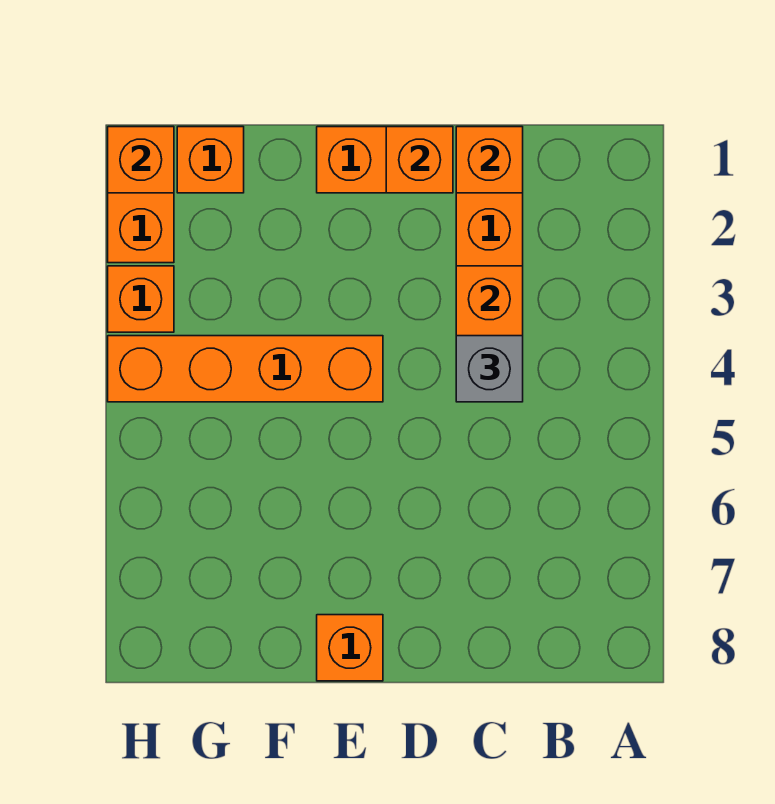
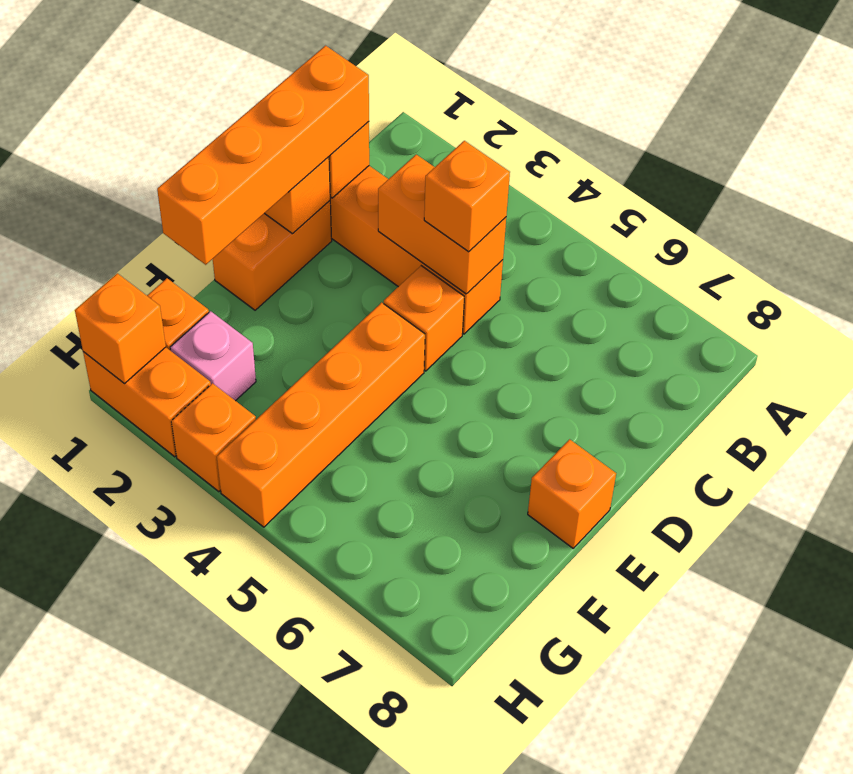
none -> orange 1x4 brick [157,46,369,265]
grey 1x1 brick [456,336,523,402] -> orange 1x1 brick [424,141,510,252]
none -> orange 1x1 brick [384,266,464,371]
none -> pink 1x1 brick [170,311,256,401]

